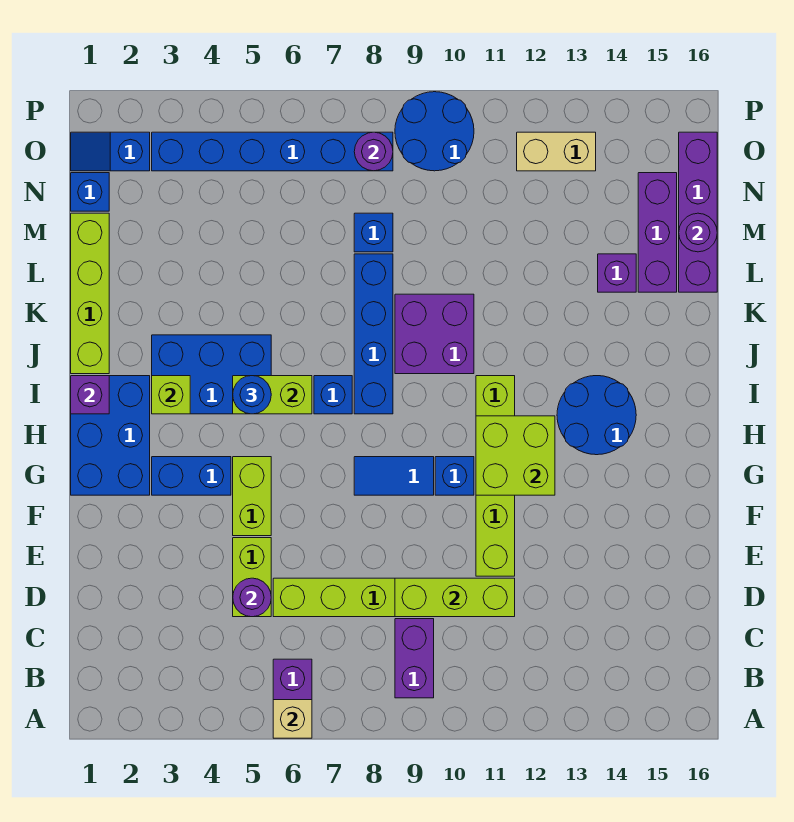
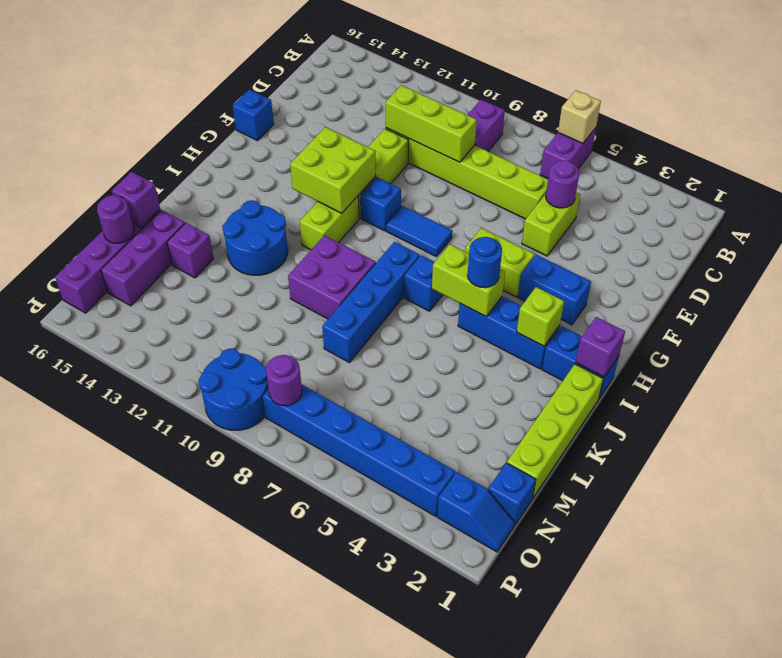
lime 1x2 brick [233,457,271,536] -> lime 1x2 brick turned to [465,228,535,297]
blue 2x3 brick [71,376,150,495] -> blue 1x2 brick [542,326,619,398]
blue 2x2 round brick [557,376,636,455] -> blue 2x2 round brick moved to [223,200,288,275]
blue 2x3 brick [152,335,271,414] -> blue 1x3 brick [458,296,560,369]
none -> purple 1x1 brick [112,172,160,227]
blue 1x1 brick [354,213,393,252] -> blue 1x1 brick moved to [233,89,274,141]
tan 1x2 brick [517,132,596,171] -> none

